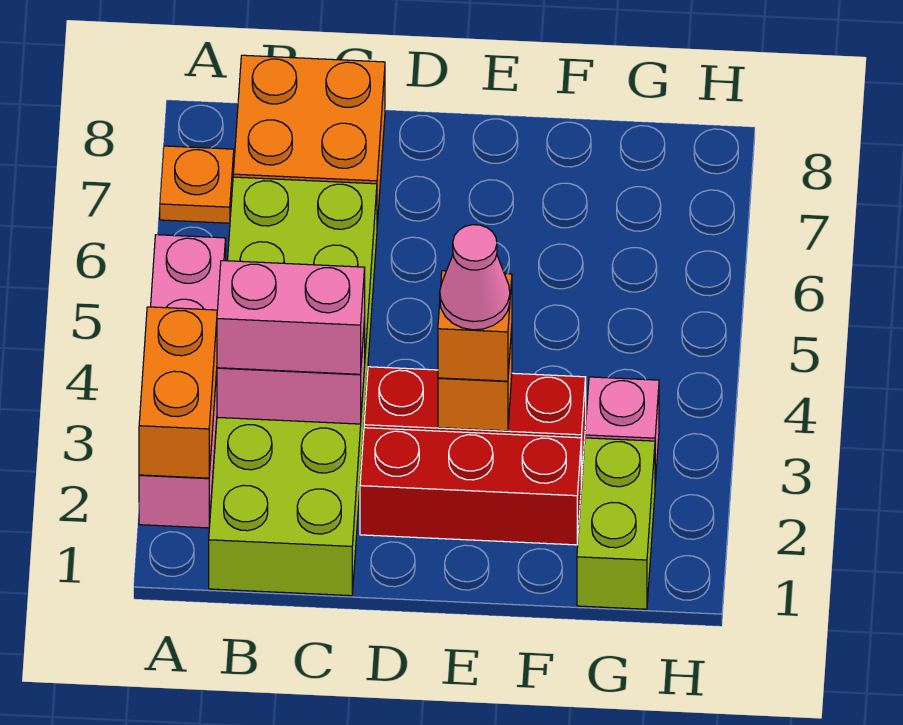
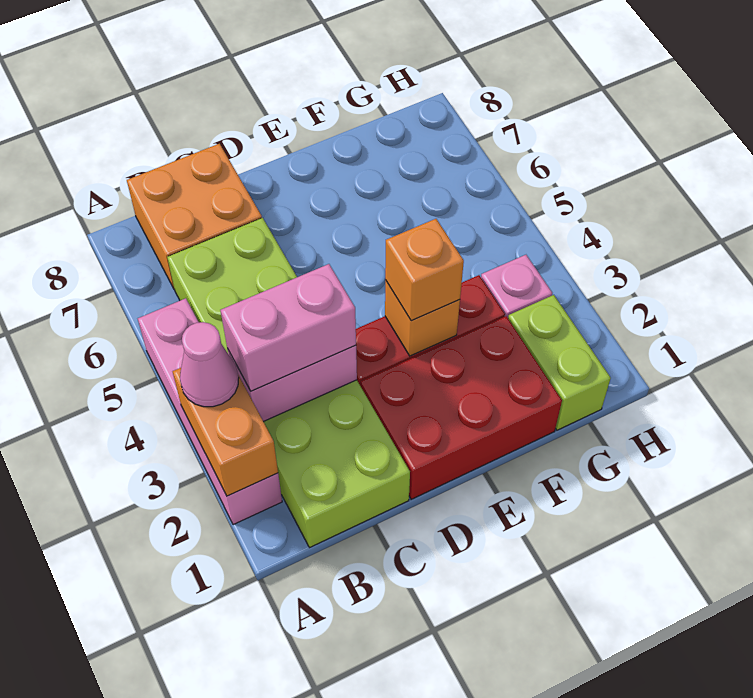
orange 1x1 plate [160,146,234,223] -> none
red 1x3 brick [360,428,581,545] -> red 2x3 brick [361,316,562,499]
pink 1x1 cone [440,225,510,330] -> pink 1x1 cone moved to [180,322,239,407]

